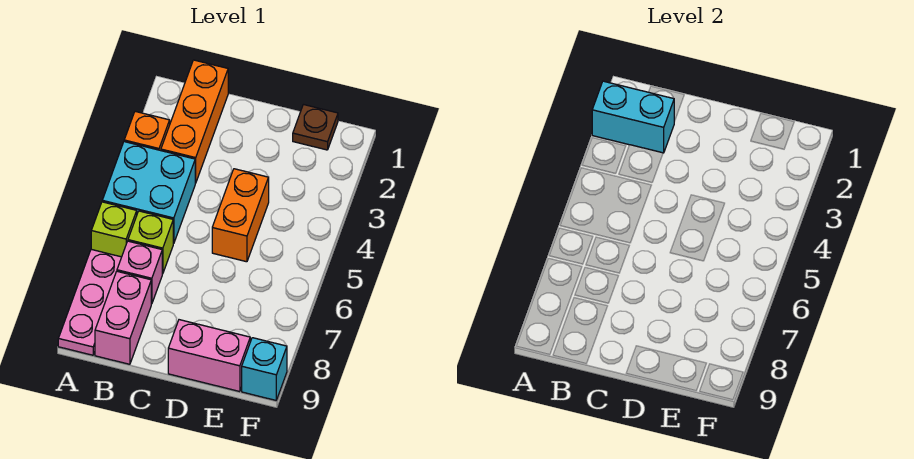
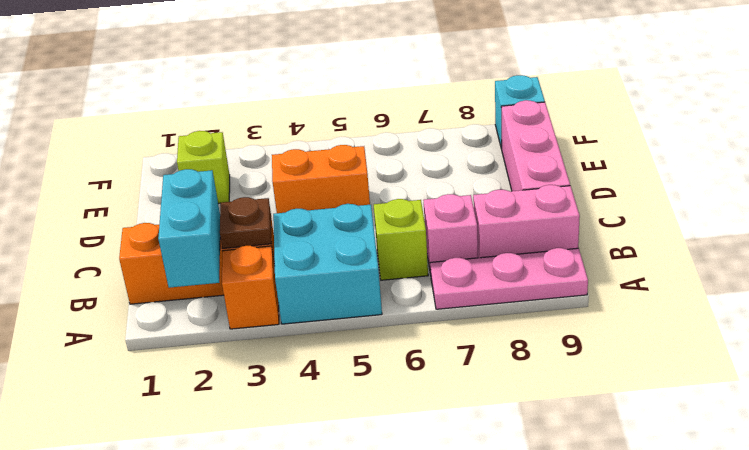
lime 1x1 brick [91,202,137,257] -> lime 1x1 brick moved to [177,131,230,203]
pink 1x2 brick [168,320,250,392] -> pink 1x3 brick [501,100,570,191]
brown 1x1 plate [293,105,338,150] -> brown 1x1 plate moved to [220,197,272,248]

